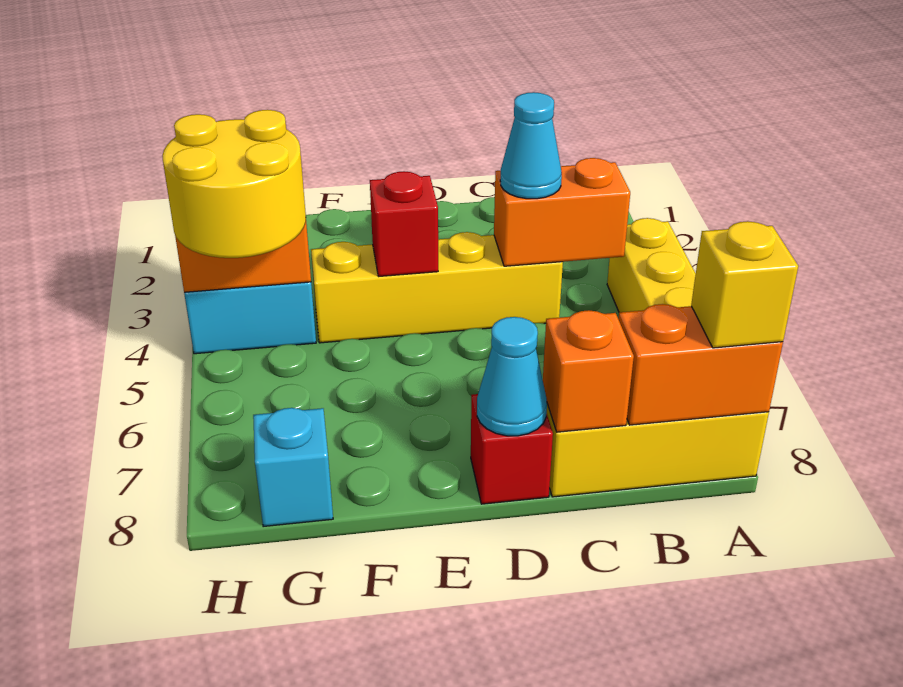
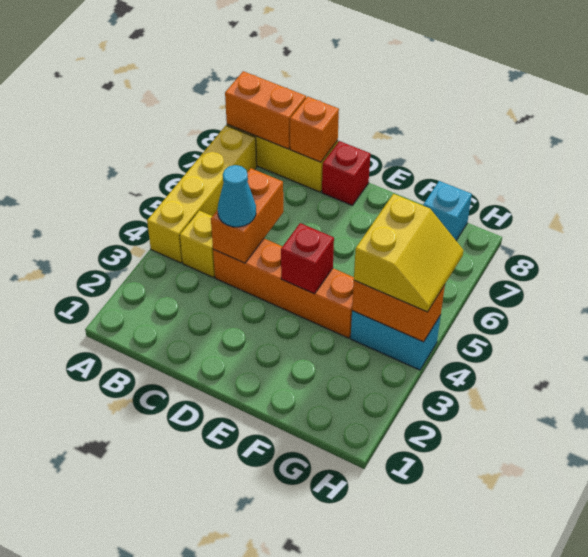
yellow 1x1 brick [691,221,798,348] -> yellow 1x1 brick moved to [180,211,215,278]
orange 1x2 brick [494,158,630,266] -> orange 1x2 brick turned to [211,168,283,263]
yellow 1x4 brick [311,232,563,343] -> orange 1x4 brick [213,239,354,338]
cyan 1x1 cone [477,317,547,436] -> none
yellow 2x2 round brick [162,110,306,258] -> yellow 2x2 slope [354,194,463,312]

